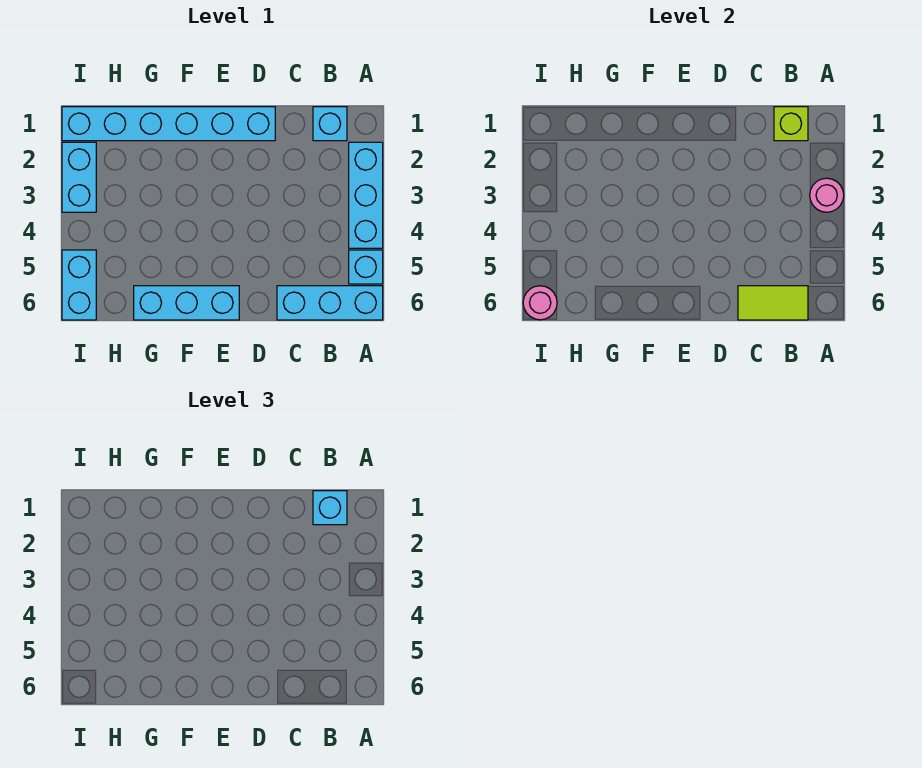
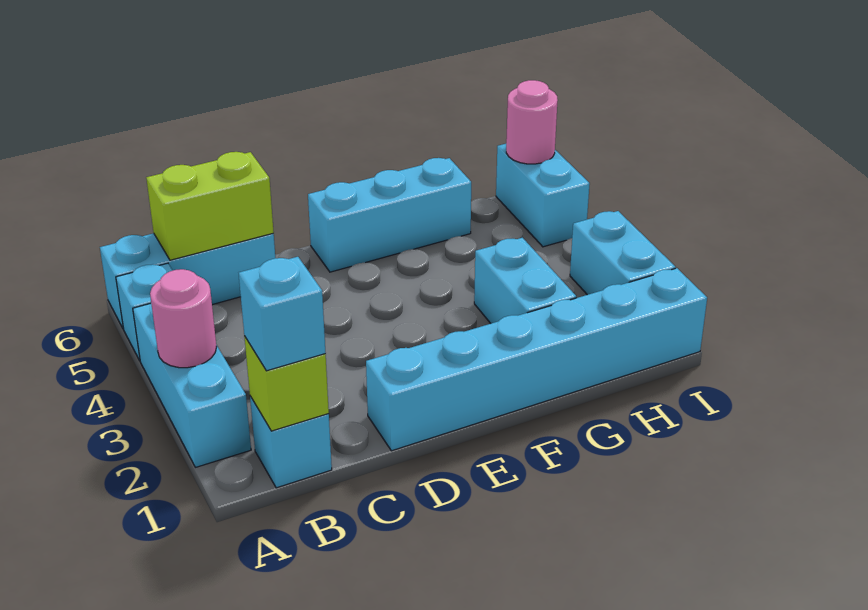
lime 1x2 tile [738,286,808,320] -> lime 1x2 brick [146,152,274,260]
none -> cyan 1x2 brick [474,238,576,323]

